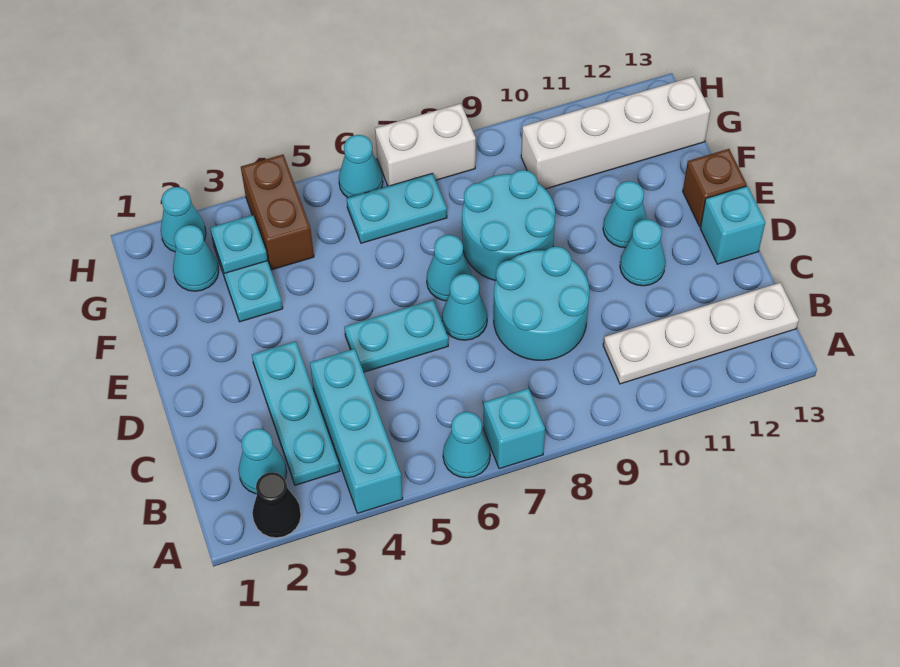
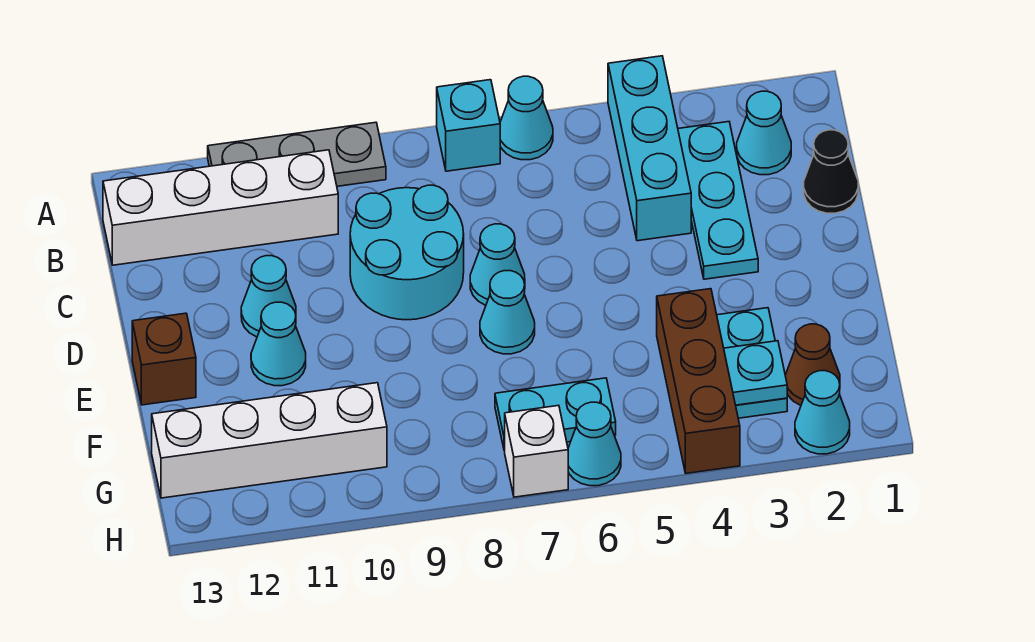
black 1x1 cone [252,472,301,538] -> black 1x1 cone moved to [804,130,858,213]
none -> grey 1x3 plate [208,122,386,186]
white 1x4 plate [603,283,799,384] -> white 1x4 brick [103,150,338,265]
cyan 1x2 plate [344,300,448,372] -> none
cyan 1x1 brick [700,186,765,264] -> none
cyan 2x2 round brick [462,170,555,281] -> none
cyan 1x1 cone [173,225,219,291] -> brown 1x1 cone [785,324,840,405]
brown 1x2 brick [241,155,314,270] -> brown 1x3 brick [657,289,740,473]
white 1x2 brick [375,104,476,186] -> white 1x1 brick [505,405,568,497]

